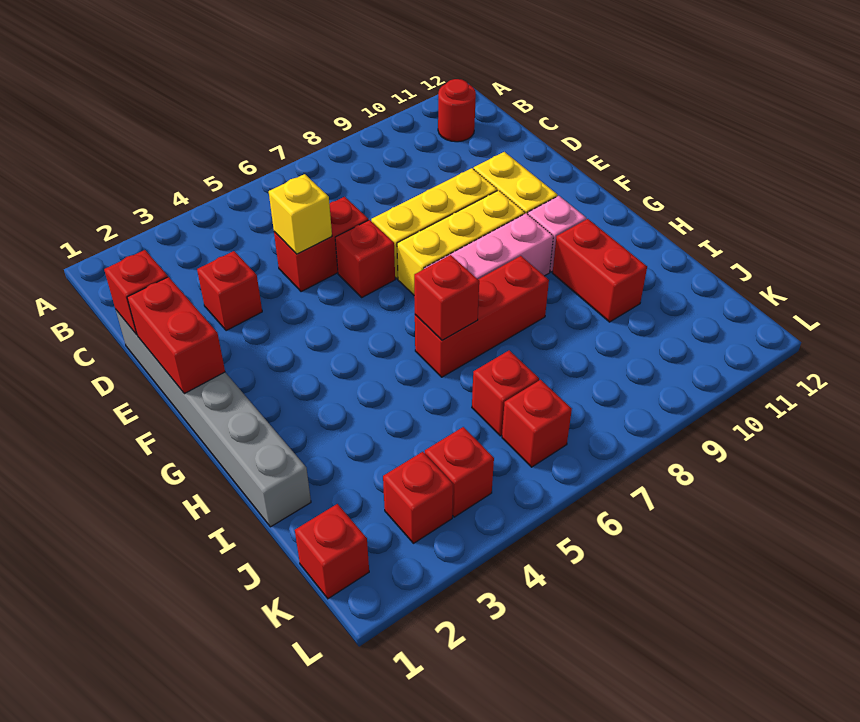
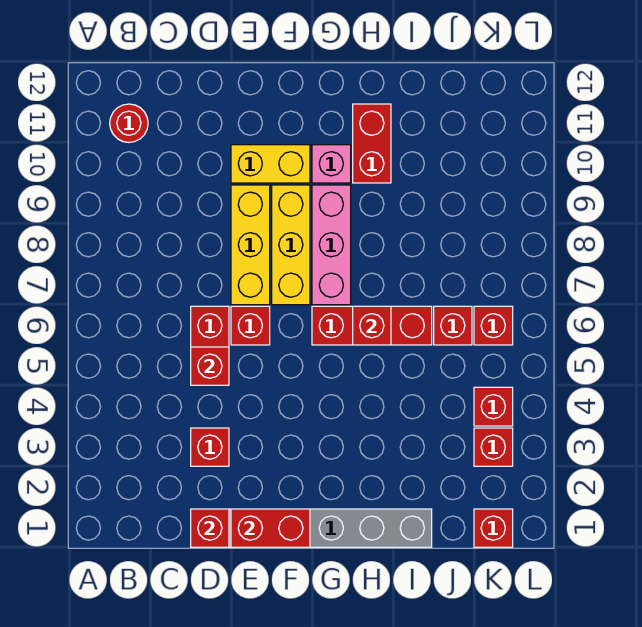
yellow 1x1 brick [269,174,332,254] -> red 1x1 brick [191,347,229,385]
red 1x3 brick [415,256,549,377] -> red 1x3 brick turned to [312,306,432,345]
red 1x2 brick [553,219,647,322] -> red 1x2 brick turned to [353,104,391,183]

